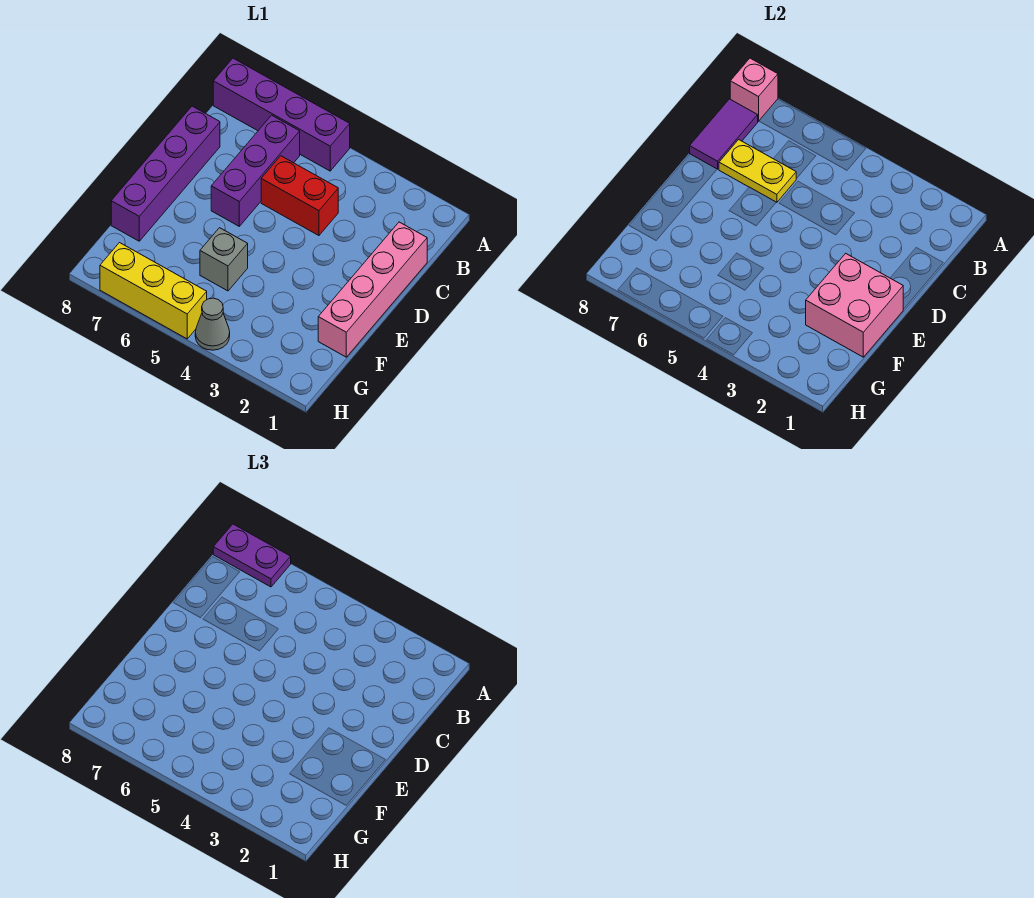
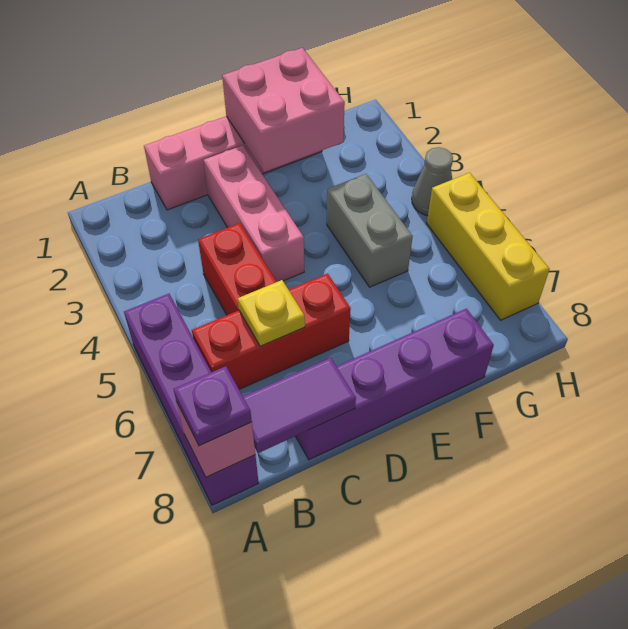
purple 1x2 plate [213,524,291,587] -> purple 1x1 plate [174,366,252,446]
purple 1x3 brick [211,115,300,226] -> red 1x3 brick [192,273,351,389]
yellow 1x2 plate [719,140,796,202] -> yellow 1x1 plate [238,280,305,346]
none -> pink 1x3 brick [204,145,304,282]
grey 1x1 brick [200,228,248,291] -> grey 1x2 brick [327,174,413,287]

